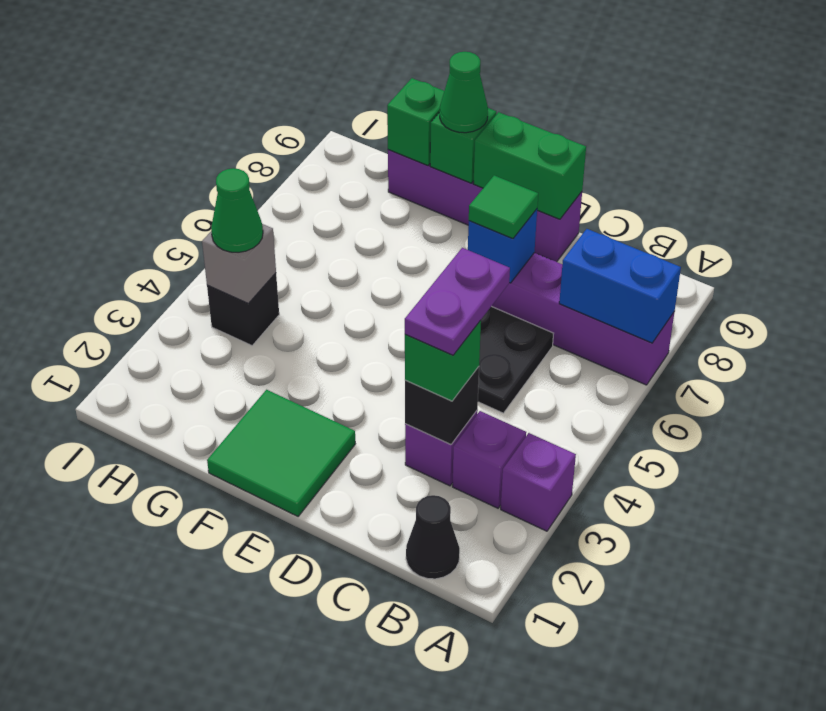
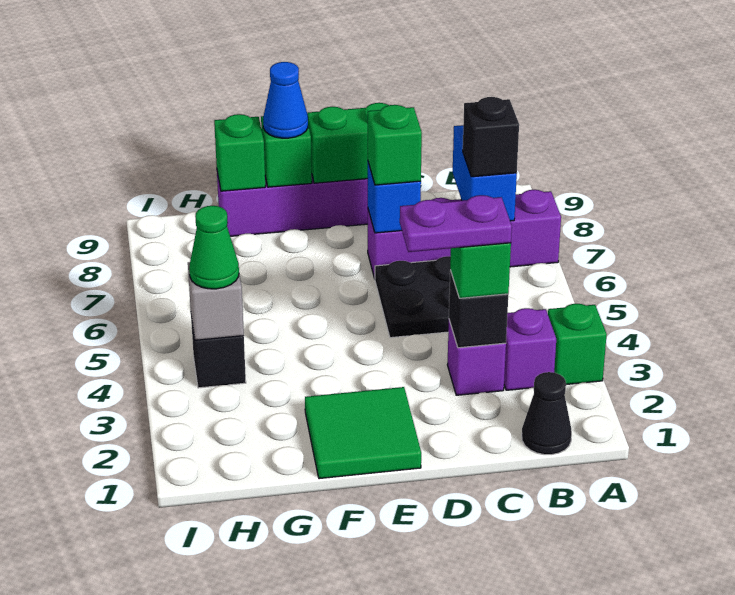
purple 1x1 brick [501,433,576,531] -> green 1x1 brick [548,304,607,385]
blue 1x2 brick [559,229,681,343] -> blue 1x2 brick turned to [453,125,517,221]
none -> black 1x1 brick [463,97,519,177]
purple 1x2 plate [405,248,510,355] -> purple 1x2 plate turned to [400,195,512,252]
green 1x1 tile [469,175,538,239] -> green 1x1 brick [368,105,422,185]
green 1x1 cone [440,52,488,133] -> blue 1x1 cone [263,62,308,138]

